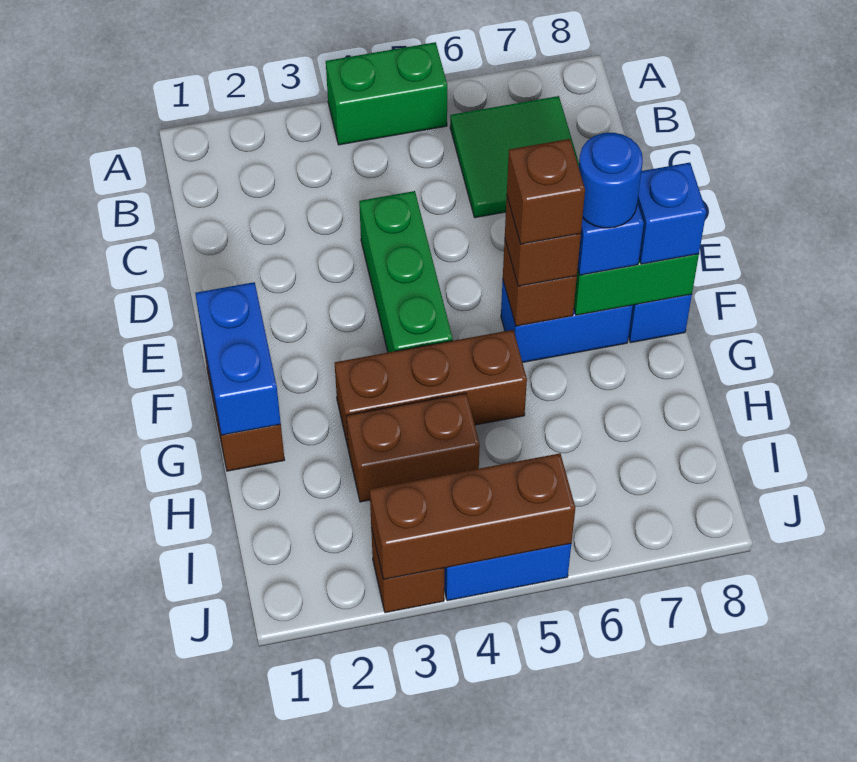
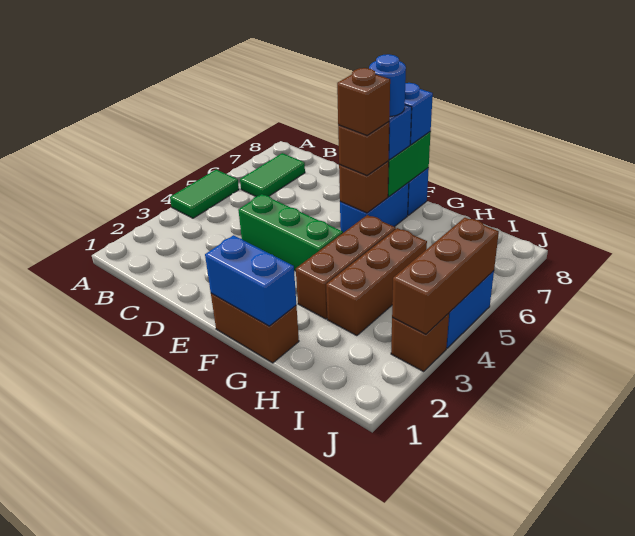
green 1x2 brick [326,42,447,145] -> green 1x2 tile [170,170,239,218]
green 2x2 tile [450,96,579,218] -> green 1x2 tile [240,153,305,197]
brown 1x2 brick [346,393,480,502] -> brown 1x3 brick [326,228,427,336]

